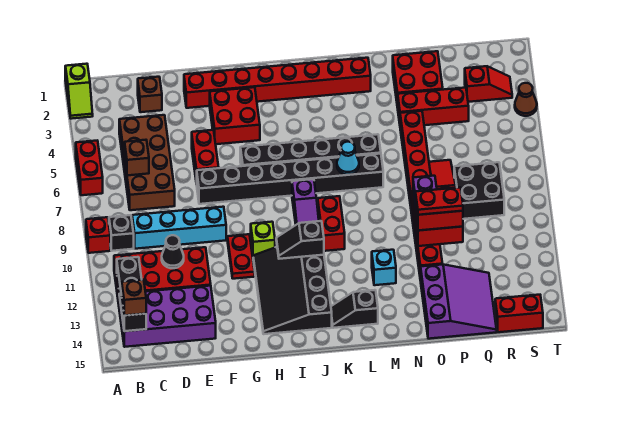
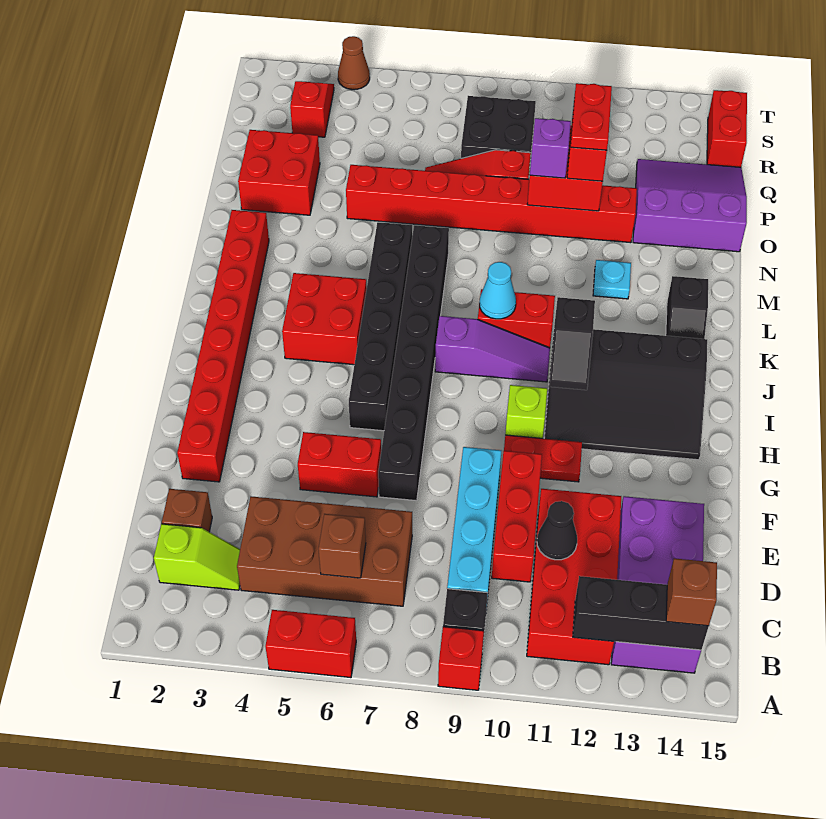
lime 1x2 slope [65,64,93,119] -> lime 1x2 slope moved to [154,524,240,590]
red 2x2 brick [210,87,260,144] -> red 2x2 brick moved to [282,273,367,365]
cyan 1x1 cone [337,142,359,175] -> cyan 1x1 cone moved to [479,262,516,319]
cyan 1x1 brick [372,250,396,285] -> cyan 1x1 plate [593,260,631,299]
red 1x3 brick [398,88,469,125] -> red 1x3 brick moved to [492,451,542,582]

